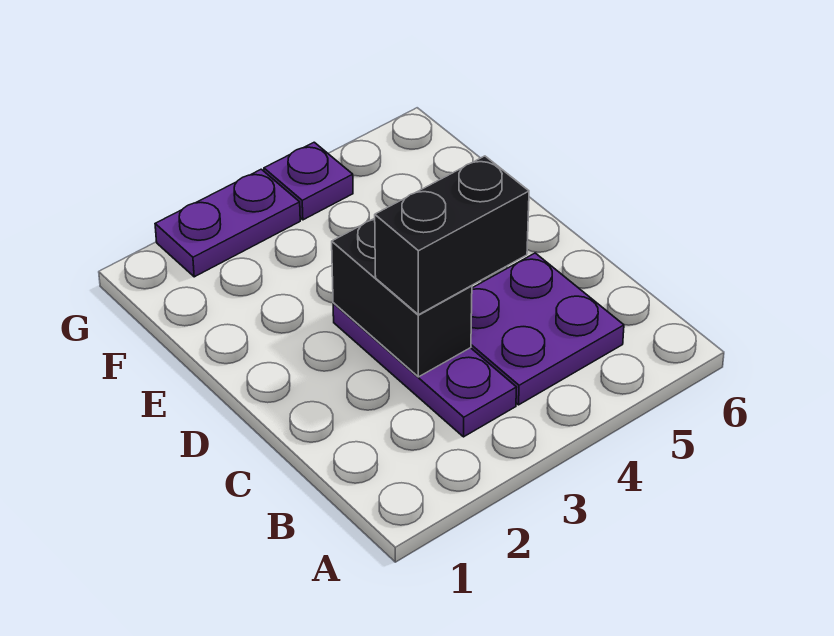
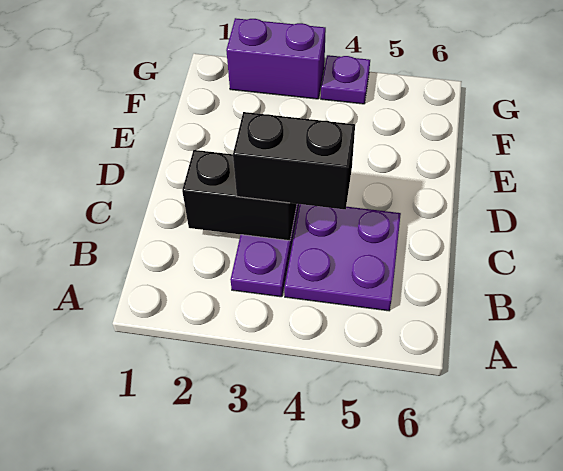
black 1x2 brick [332,218,472,377] -> black 1x2 brick turned to [182,150,297,241]
purple 1x2 plate [155,169,300,277] -> purple 1x2 brick [226,18,326,99]

